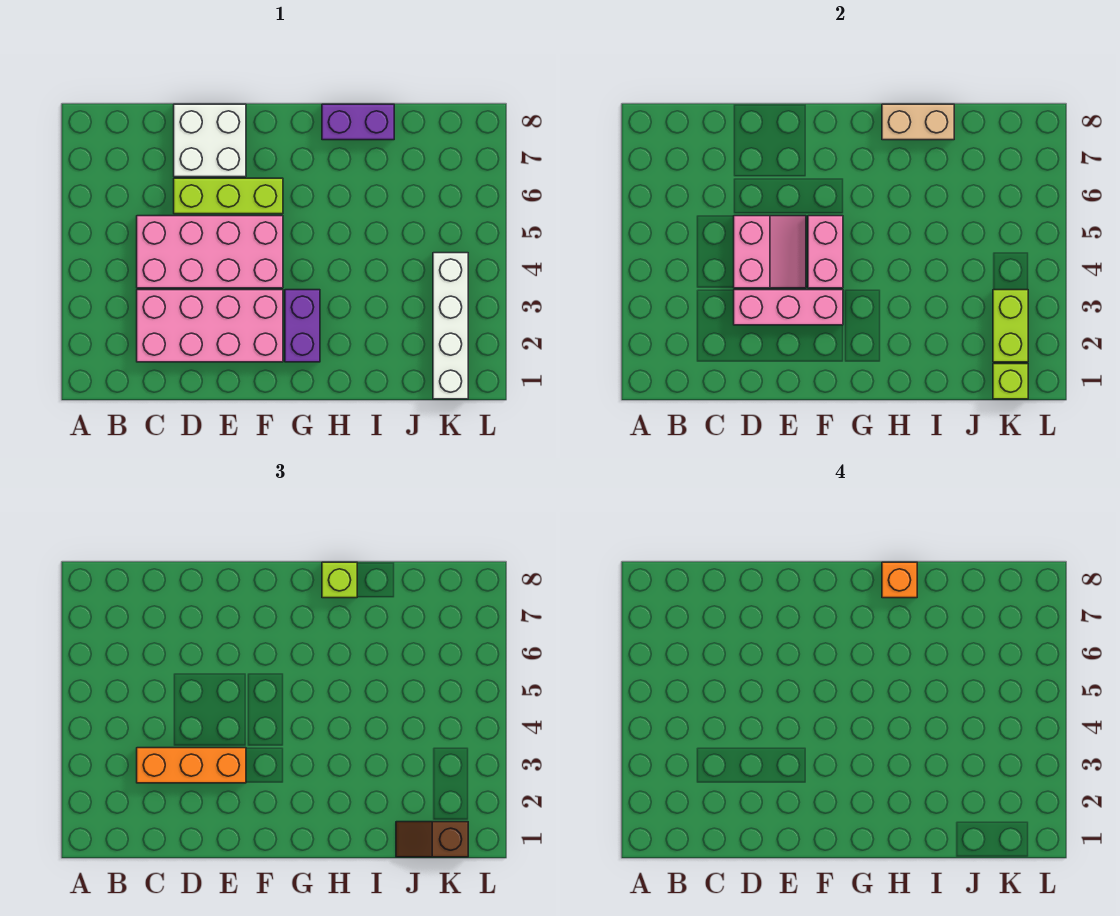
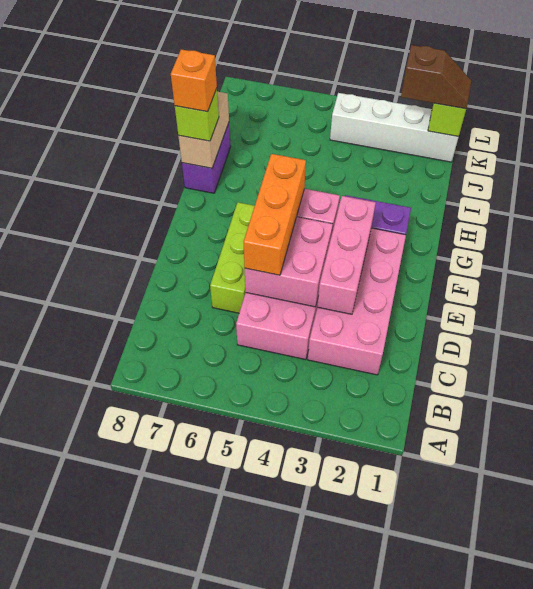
orange 1x3 brick [137,748,246,783] -> orange 1x3 brick moved to [244,154,306,275]
pink 2x2 slope [734,216,806,288] -> pink 2x2 brick [245,217,333,307]
white 2x2 brick [174,104,246,177] -> none
brown 1x2 slope [396,822,468,857] -> brown 1x2 slope turned to [401,45,471,109]
lime 1x2 brick [993,290,1028,362] -> none

